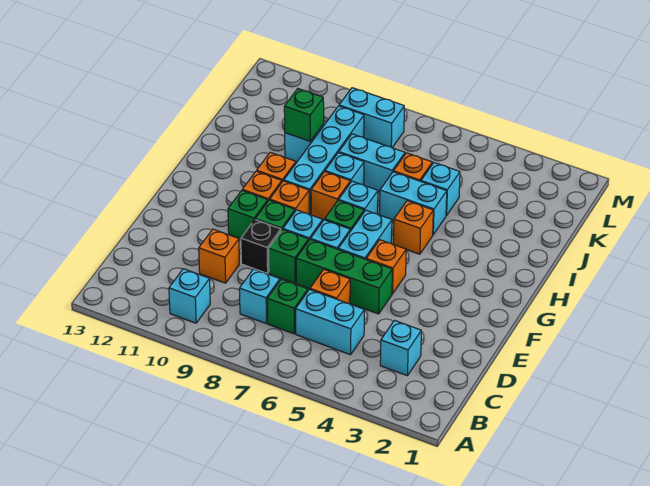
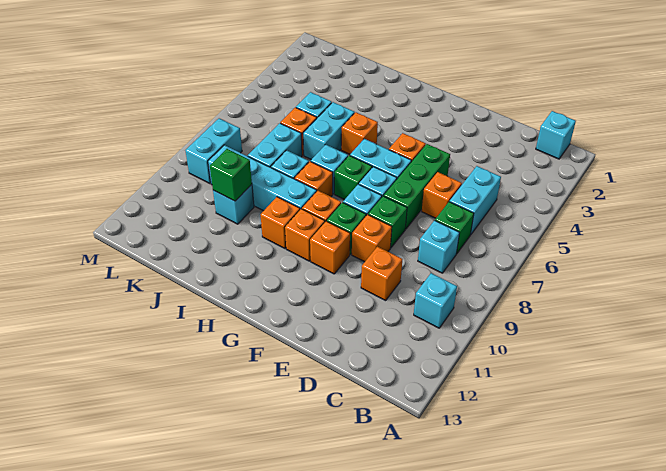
cyan 1x1 brick [380,320,421,376] -> cyan 1x1 brick moved to [536,111,576,159]
black 1x1 brick [241,220,281,273] -> orange 1x1 brick [352,215,392,262]
green 1x1 brick [228,191,268,239] -> orange 1x1 brick [310,221,350,274]

